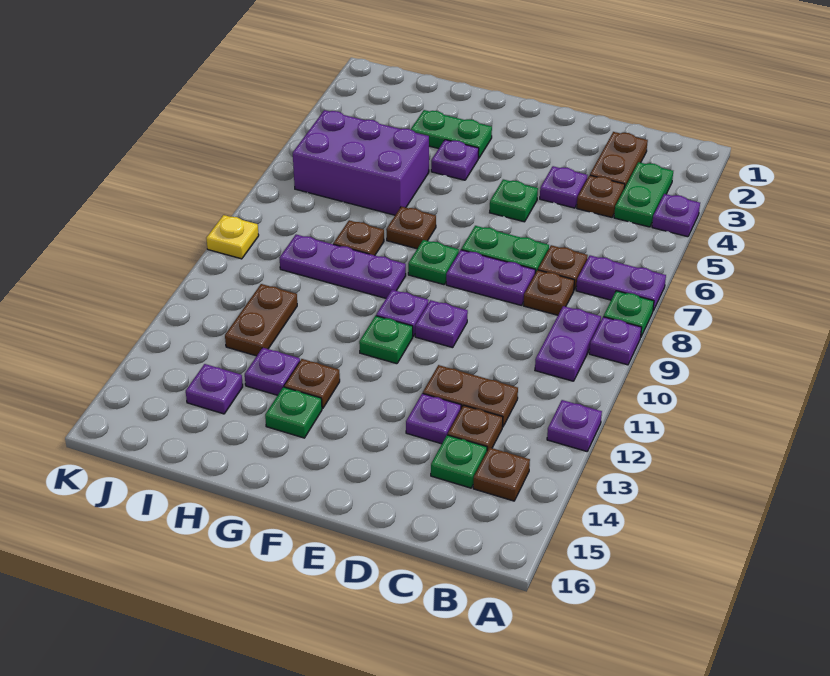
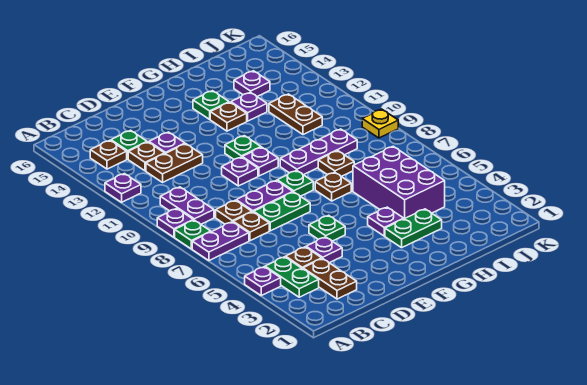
purple 2x3 brick [293,110,429,215] -> purple 2x3 brick turned to [353,146,445,219]

